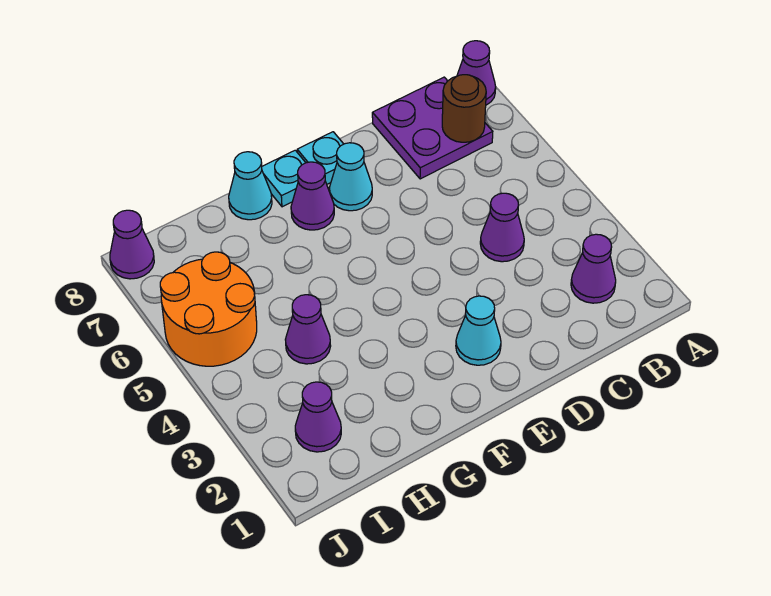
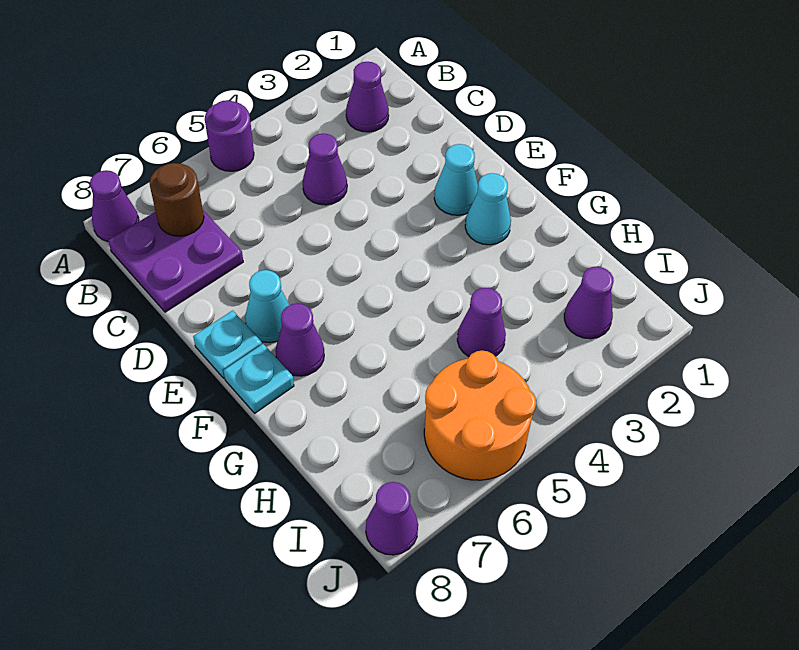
none -> purple 1x1 round brick [205,100,254,171]
cyan 1x1 cone [229,152,272,220] -> cyan 1x1 cone moved to [465,173,511,245]

